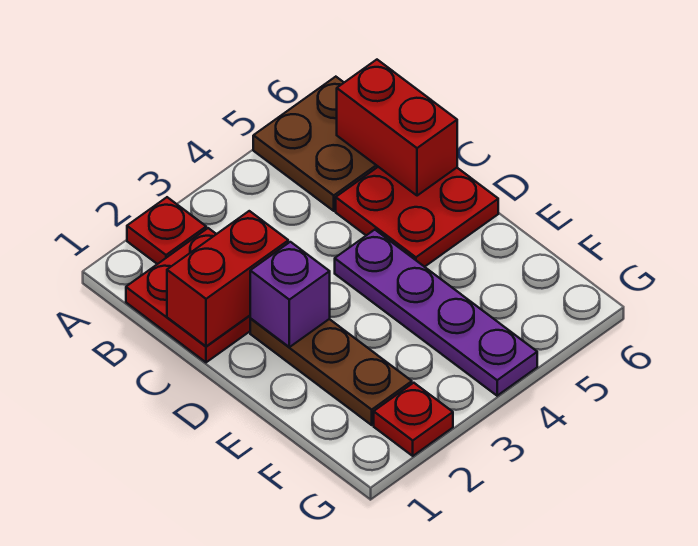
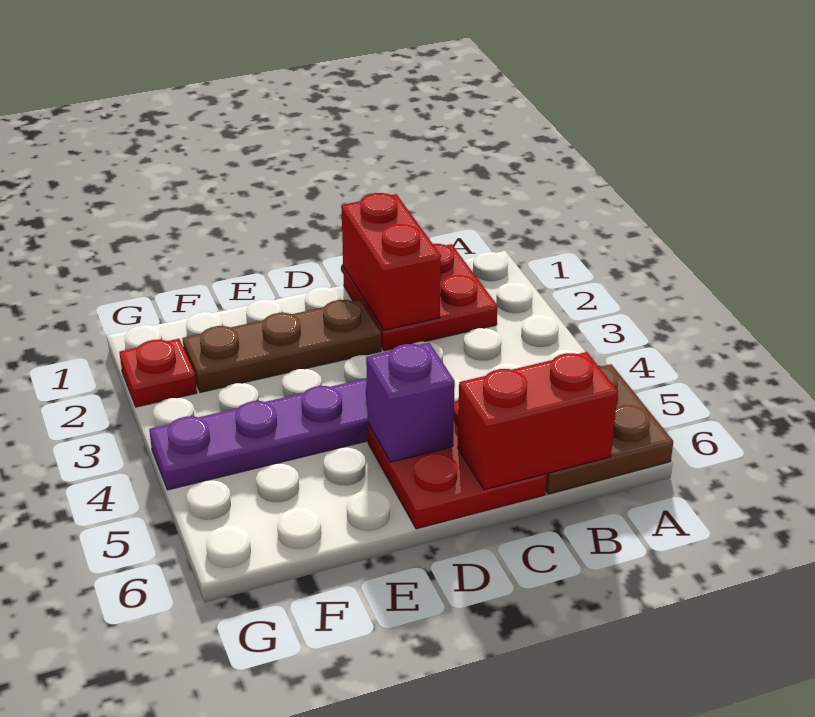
red 1x1 plate [127,197,206,264] -> none
purple 1x1 brick [250,242,330,347] -> purple 1x1 brick moved to [366,343,455,462]

